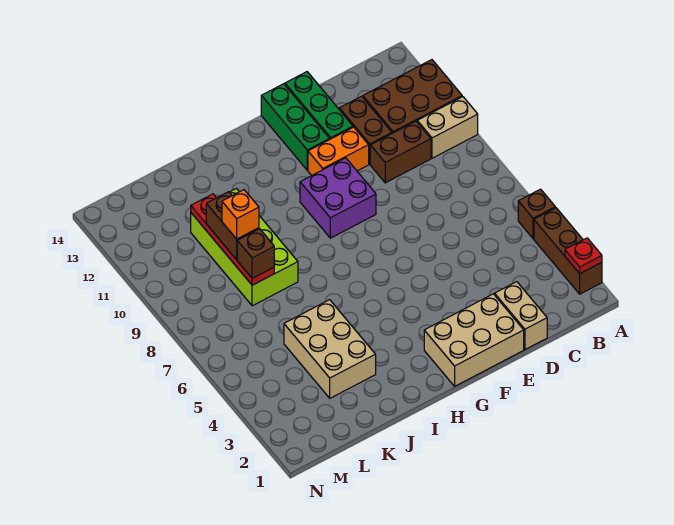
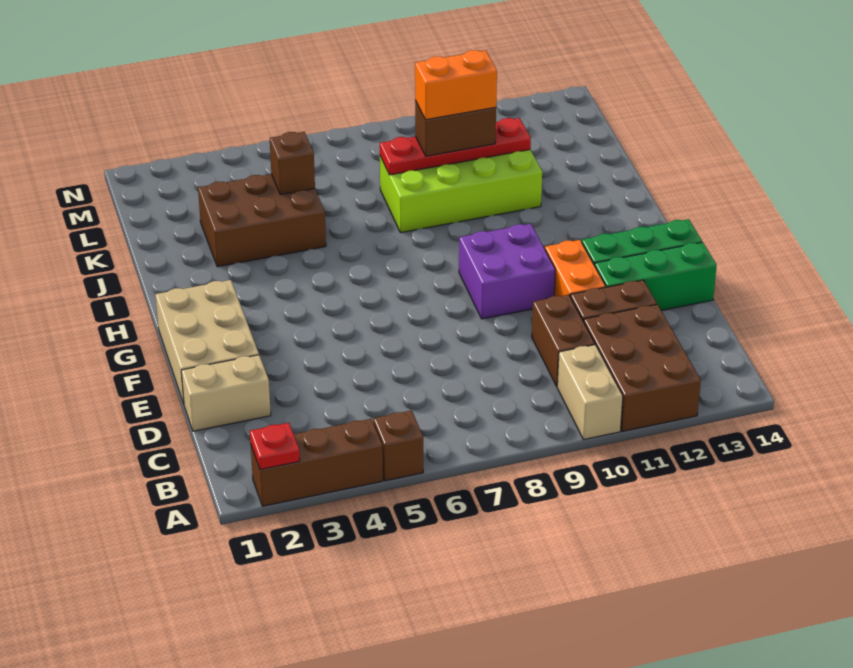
tan 2x3 brick [284,300,376,398] -> brown 2x3 brick [198,174,326,267]
brown 1x1 brick [237,229,274,278] -> brown 1x1 brick moved to [270,132,315,195]
orange 1x1 brick [222,190,259,239] -> orange 1x2 brick [415,50,497,120]

